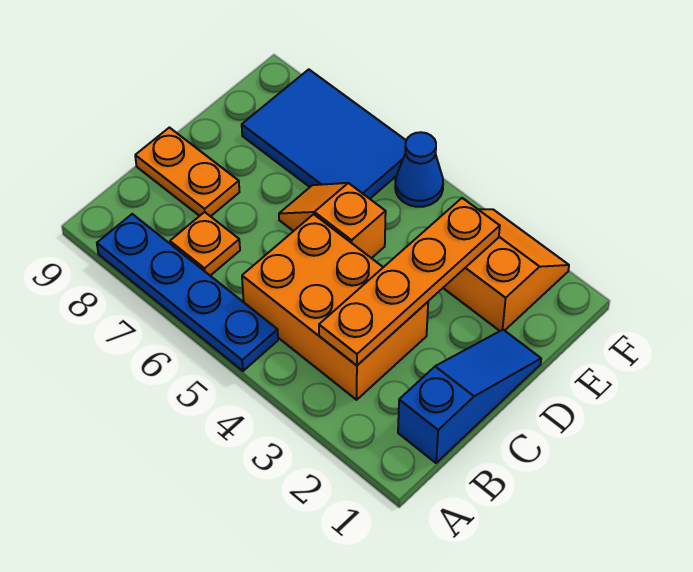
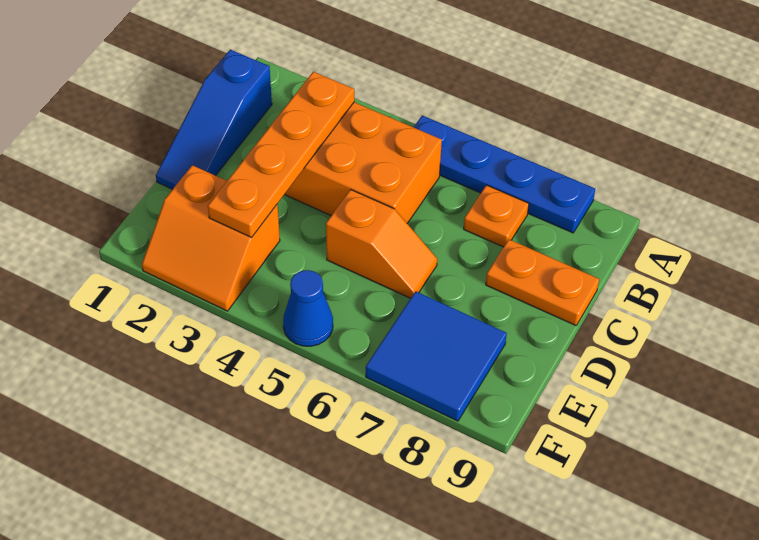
blue 2x3 tile [242,69,406,199] -> blue 2x2 tile [366,291,507,421]

